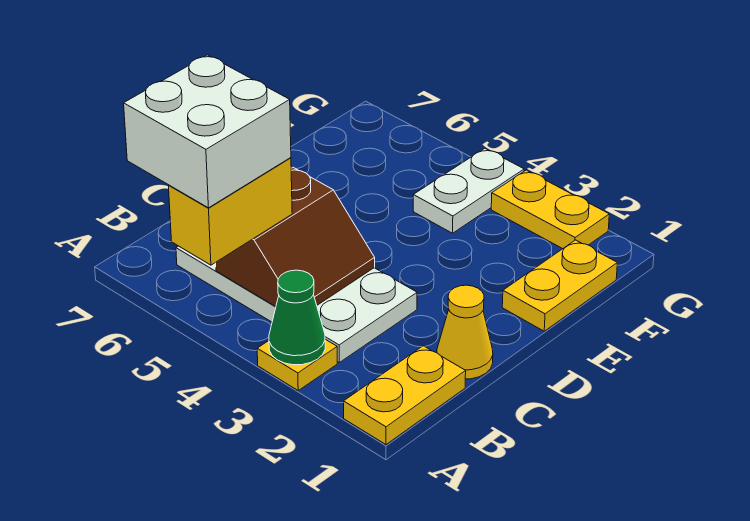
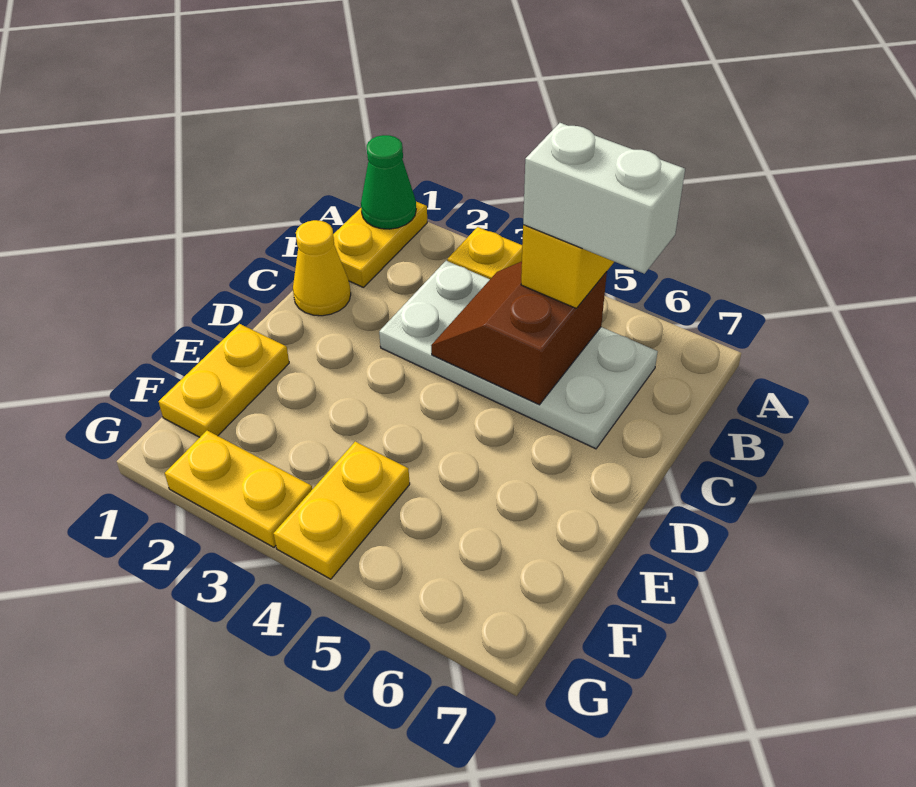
green 1x1 cone [269,270,325,365] -> green 1x1 cone moved to [361,135,416,229]
white 2x2 brick [124,55,291,208] -> white 1x2 brick [523,123,685,274]
white 1x2 plate [413,148,524,233] -> yellow 1x2 plate [273,442,410,579]

